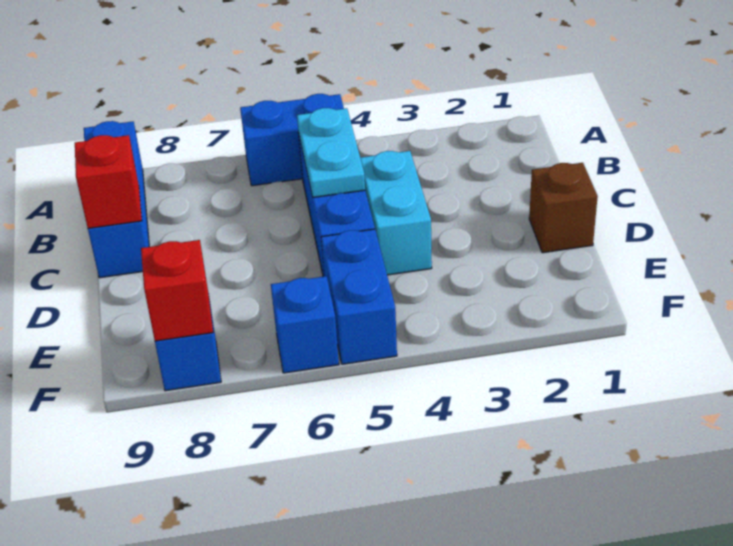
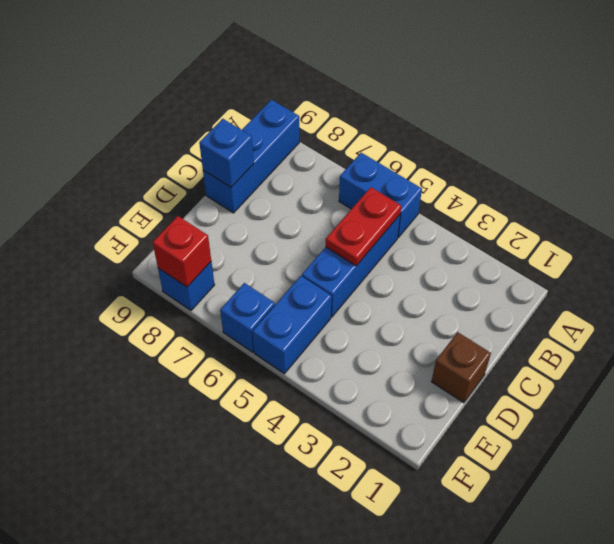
cyan 1x2 plate [297,108,365,197] -> red 1x2 plate [326,187,401,266]
cyan 1x2 brick [360,151,432,275] -> none
red 1x1 brick [75,135,142,228] -> blue 1x1 brick [199,119,254,187]

